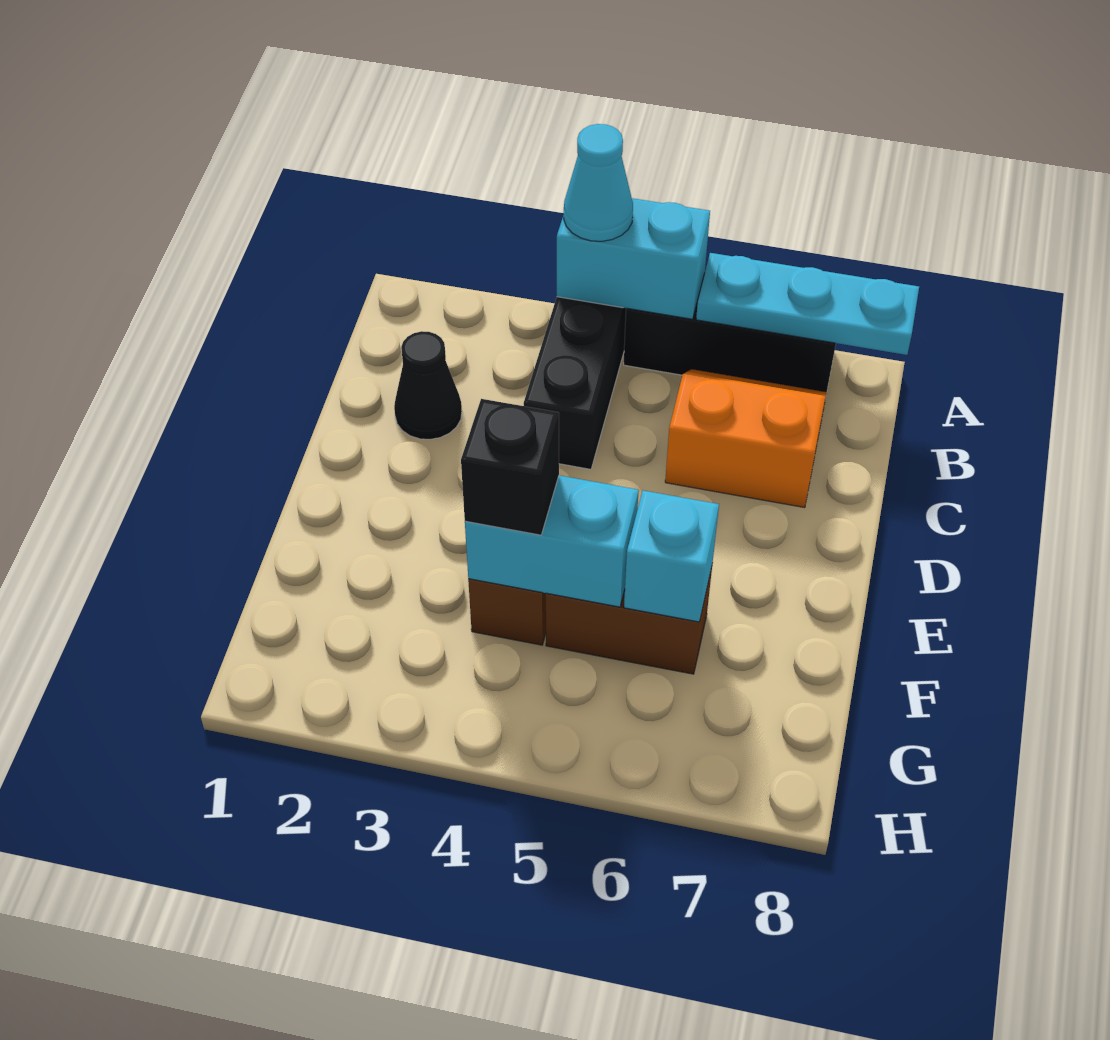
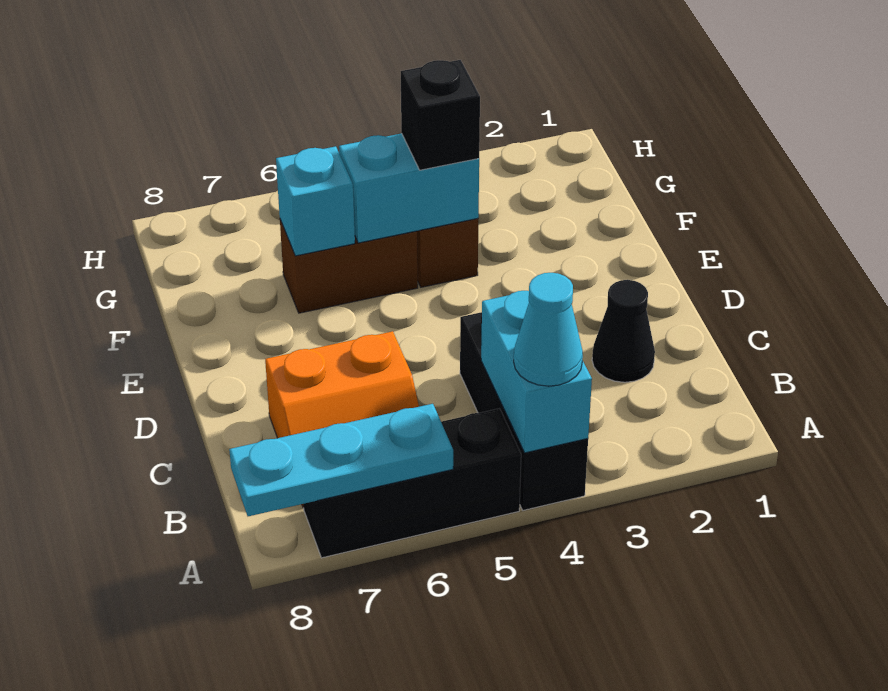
cyan 1x2 brick [557,198,710,319] -> cyan 1x2 brick turned to [481,291,592,453]

